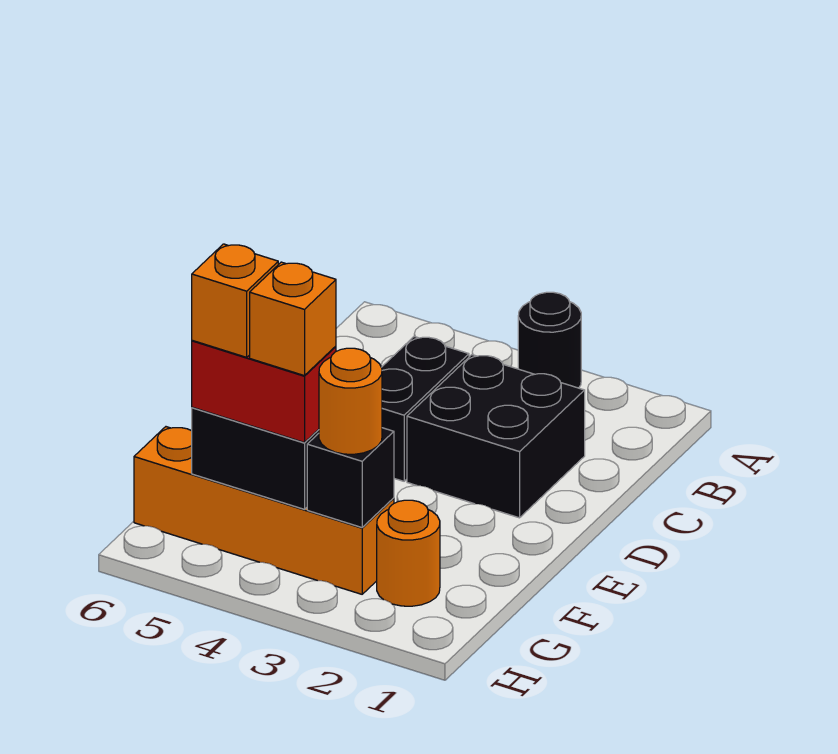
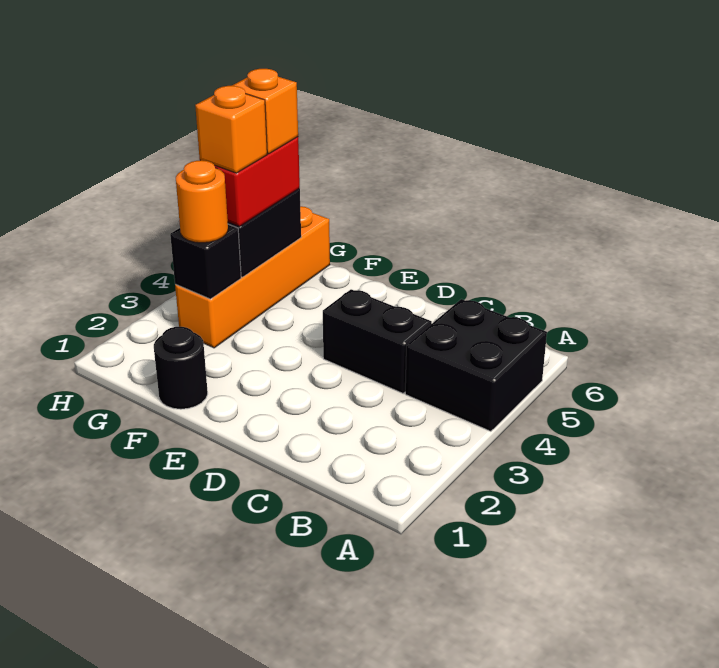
black 1x1 round brick [518,292,581,388] -> black 1x1 round brick moved to [154,327,208,409]
black 2x2 brick [407,355,585,518] -> black 2x2 brick moved to [405,299,547,431]
orange 1x1 round brick [377,500,440,606] -> none

